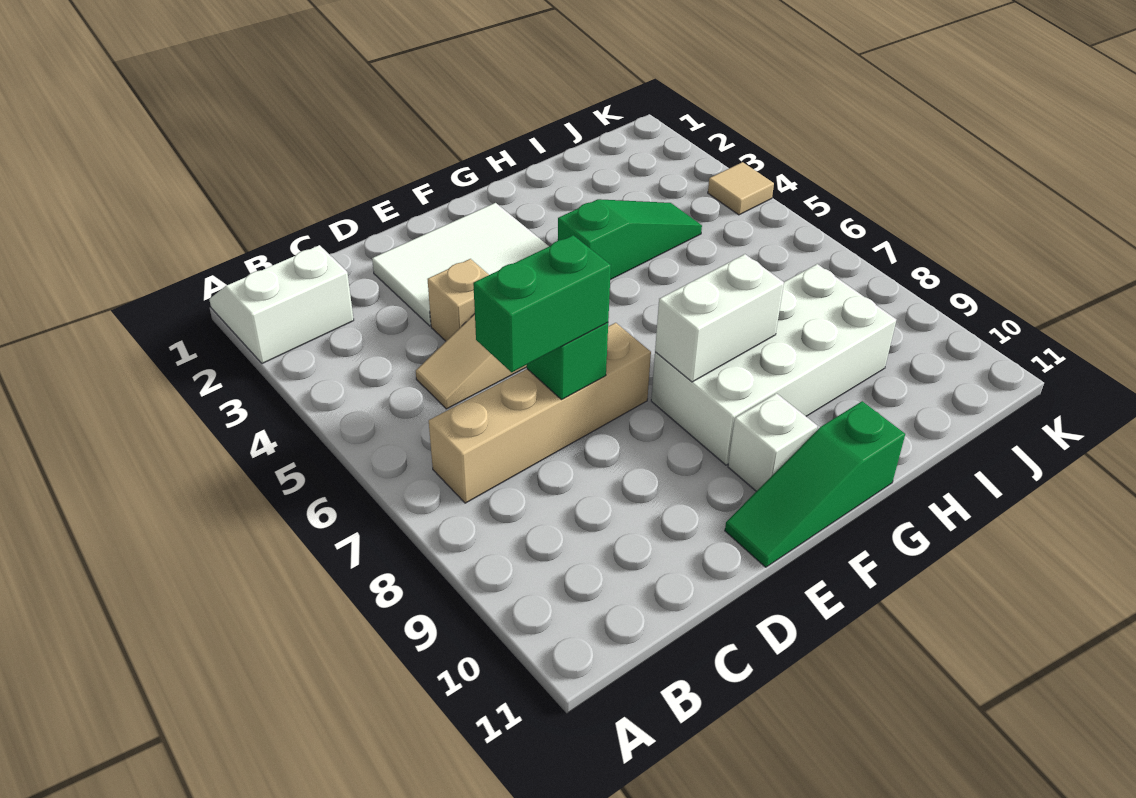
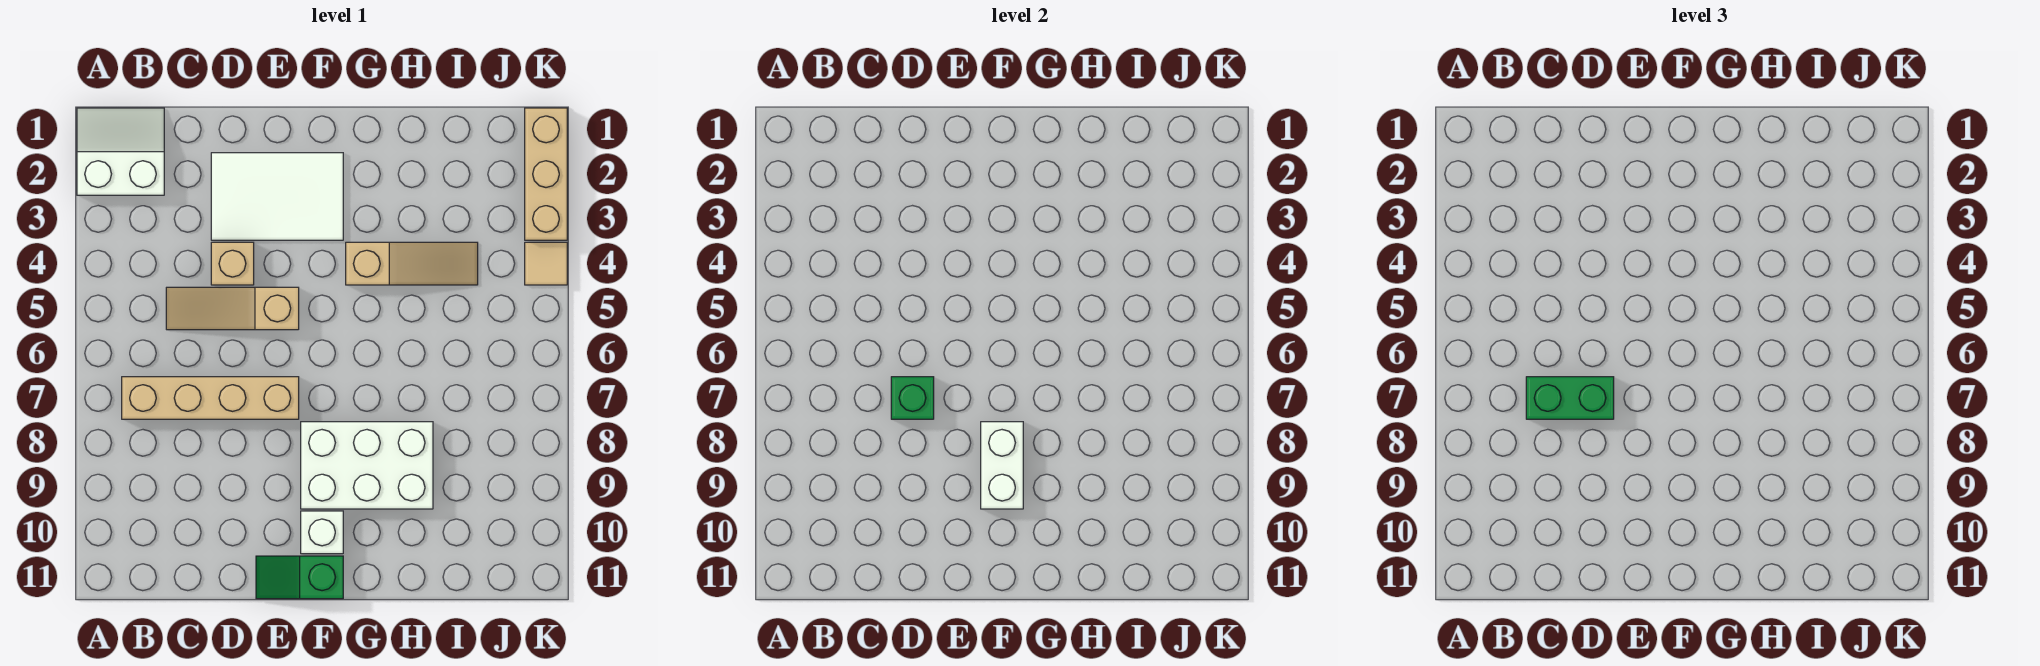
green 1x3 slope [725,401,905,567] -> green 1x2 slope [256,556,343,599]
white 2x4 brick [651,264,896,465] -> white 2x3 brick [301,422,433,509]
white 1x2 brick [655,254,784,382] -> white 1x2 brick turned to [981,422,1023,509]
green 1x3 slope [558,199,702,280] -> tan 1x3 slope [346,242,478,285]
none -> tan 1x3 brick [525,108,567,240]

